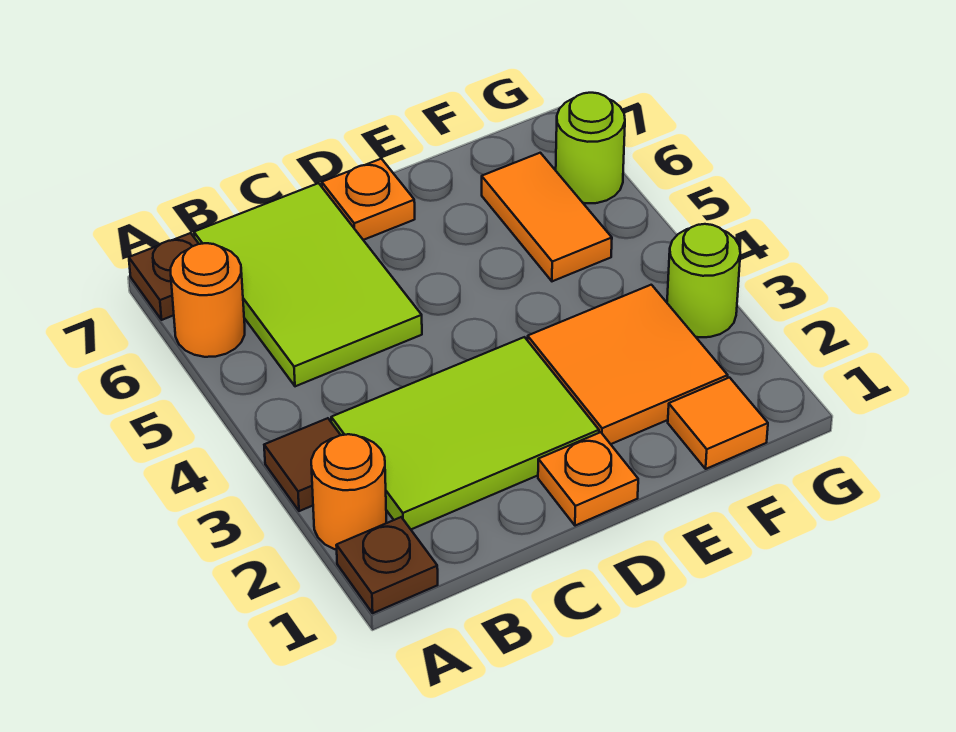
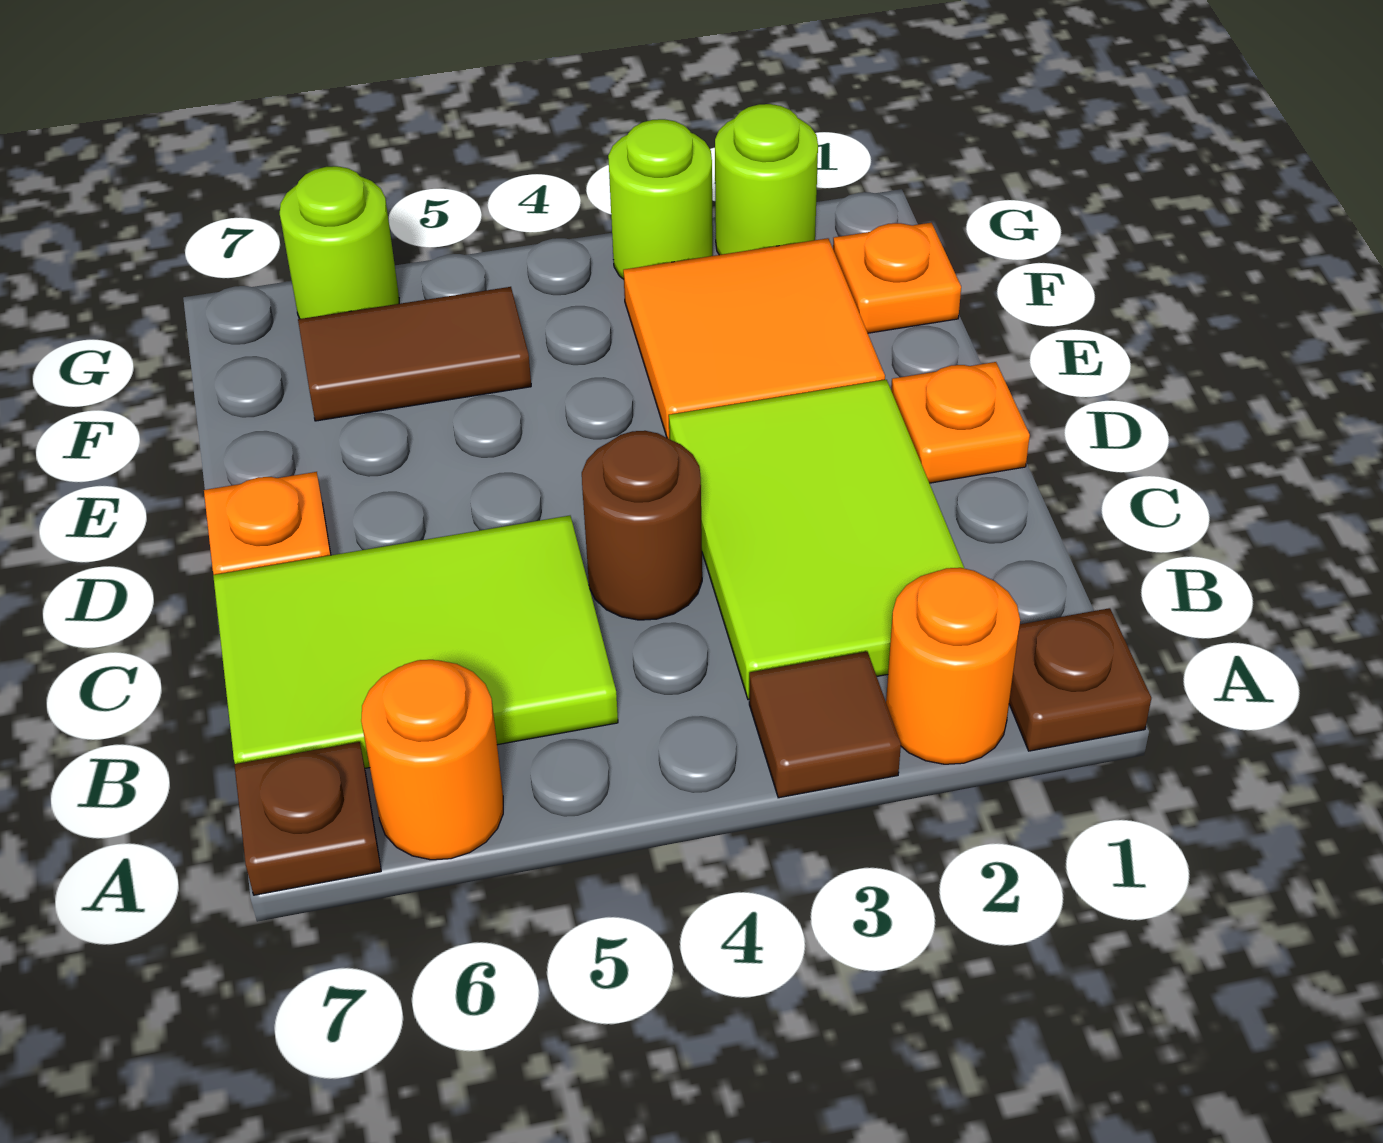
none -> brown 1x1 round brick [582,431,702,620]
orange 1x1 tile [668,378,768,469] -> orange 1x1 plate [833,223,961,333]
orange 1x2 tile [482,153,612,281] -> brown 1x2 tile [298,287,531,421]
none -> lime 1x1 round brick [715,104,818,255]

